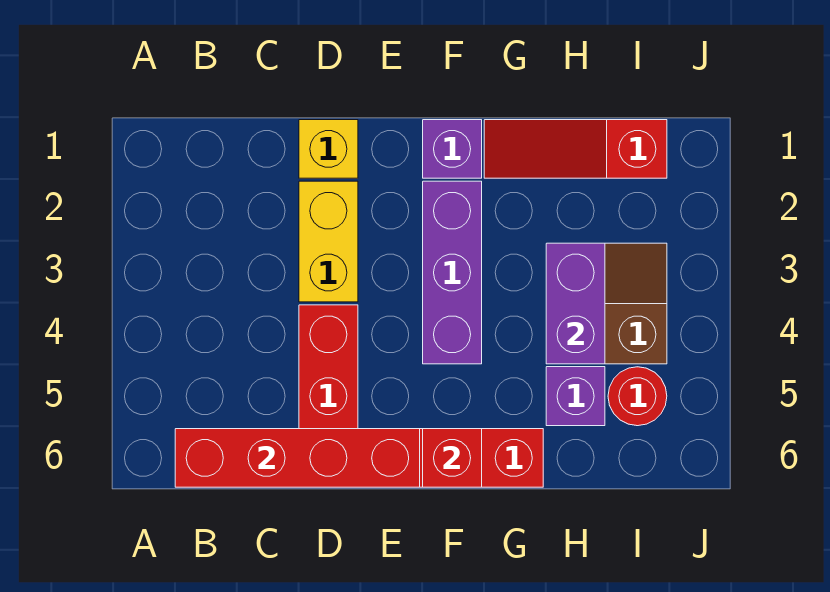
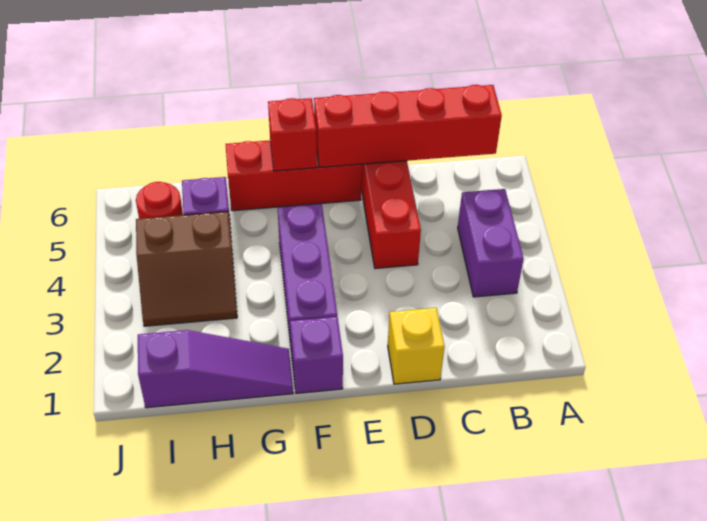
yellow 1x2 brick [299,181,358,302] -> none
red 1x3 slope [484,120,667,178] -> purple 1x3 slope [138,330,293,408]
purple 1x2 brick [546,243,605,364] -> purple 1x2 brick moved to [458,189,524,297]

